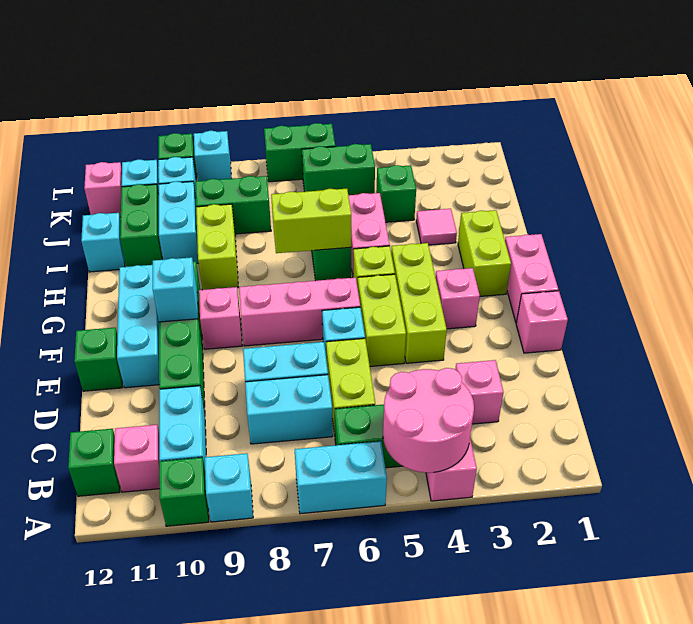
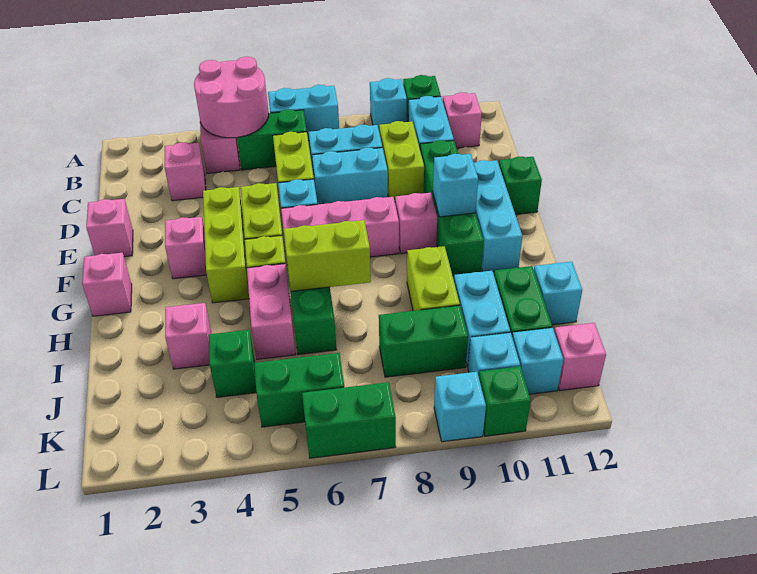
green 1x1 brick [68,429,120,496] -> none
pink 1x2 brick [505,234,558,323] -> pink 1x1 brick [82,253,132,316]
lime 1x2 brick [458,210,511,296] -> lime 1x2 brick moved to [379,121,424,201]
pink 1x1 tile [416,209,457,245] -> pink 1x1 brick [165,303,212,369]

